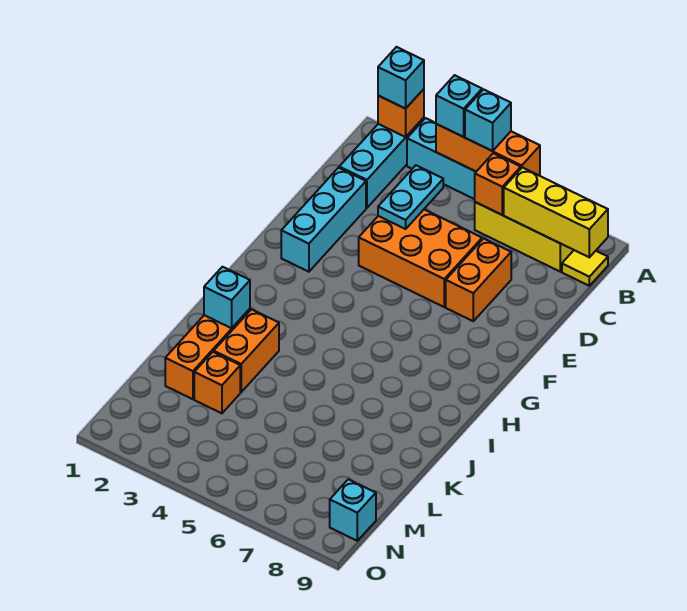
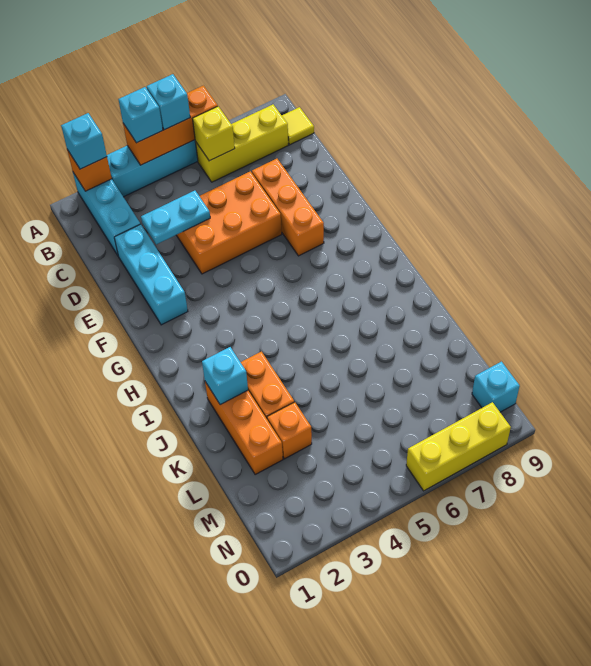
orange 1x1 brick [475,153,521,215] -> yellow 1x1 brick [193,106,235,161]
yellow 1x3 brick [504,167,608,257] -> yellow 1x3 brick moved to [406,402,511,491]
cyan 1x2 plate [378,165,443,229] -> cyan 1x2 plate turned to [141,191,210,245]
orange 1x2 brick [446,238,511,321] -> orange 1x3 brick [252,159,324,256]

